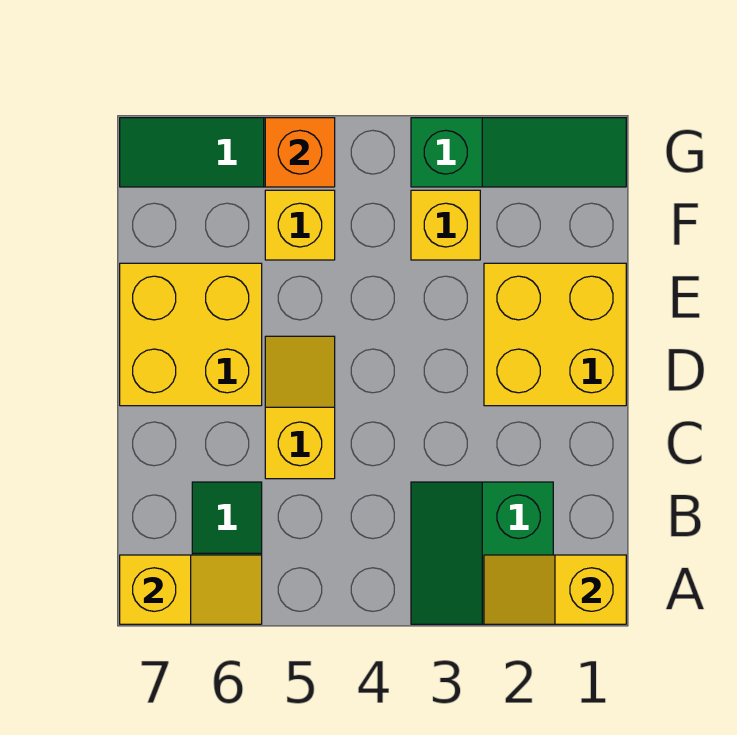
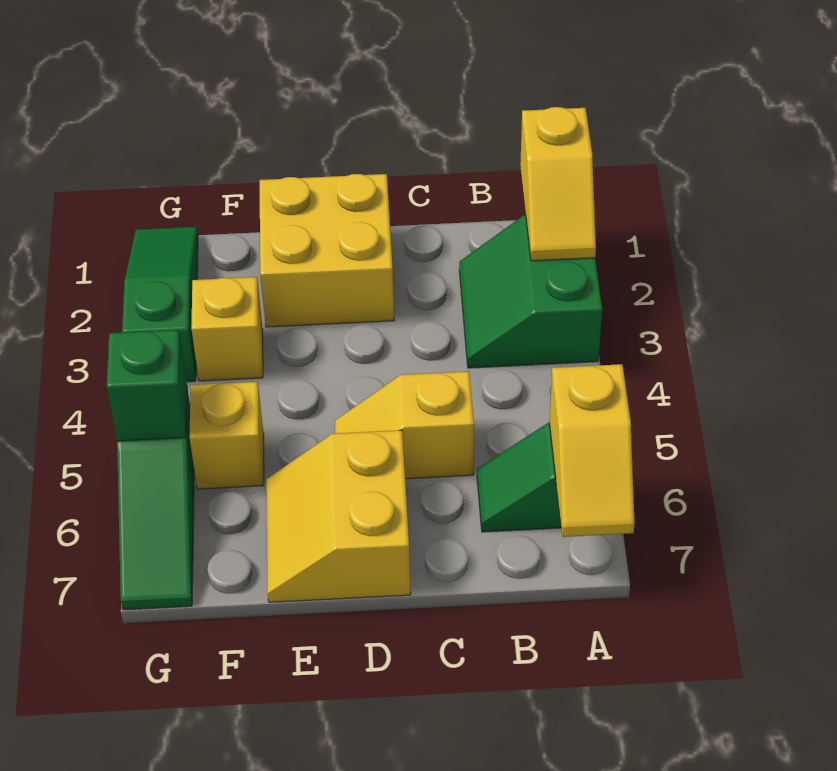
green 2x2 slope [411,482,553,624] -> green 2x2 slope turned to [459,215,602,368]
yellow 1x2 slope [120,555,262,624] -> yellow 1x2 slope turned to [549,364,635,537]
yellow 2x2 brick [120,263,262,406] -> yellow 2x2 slope [266,430,411,602]
orange 1x1 brick [265,118,335,187] -> green 1x1 brick [107,330,187,441]

